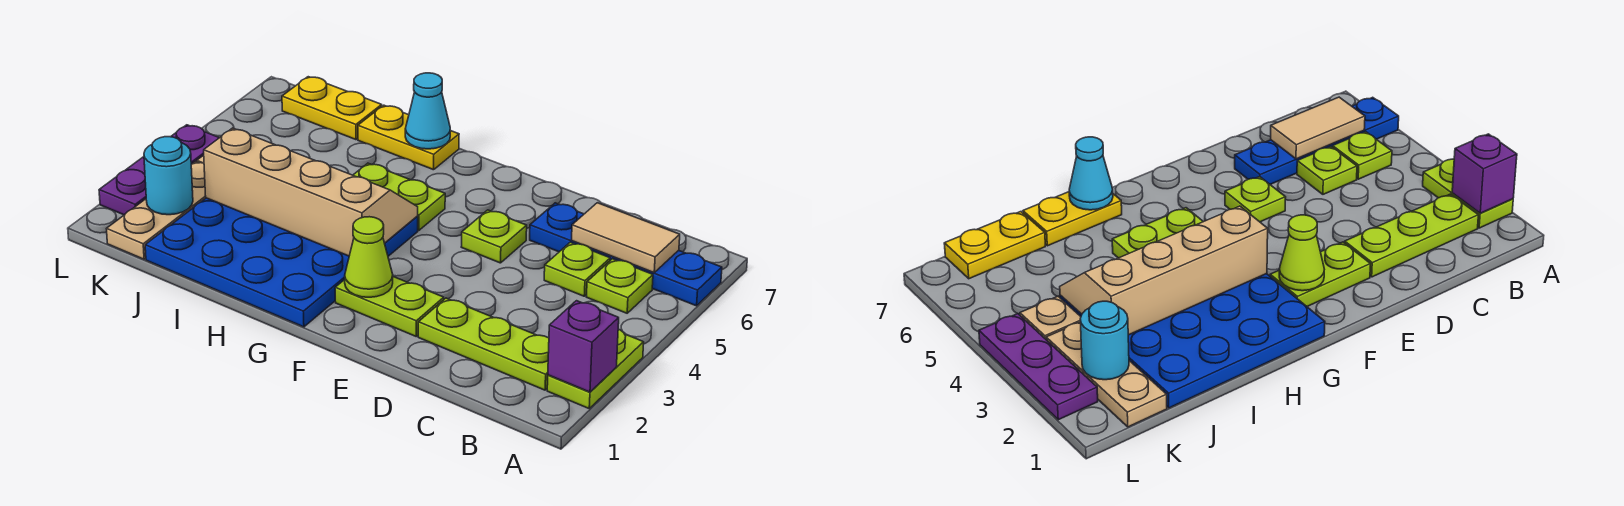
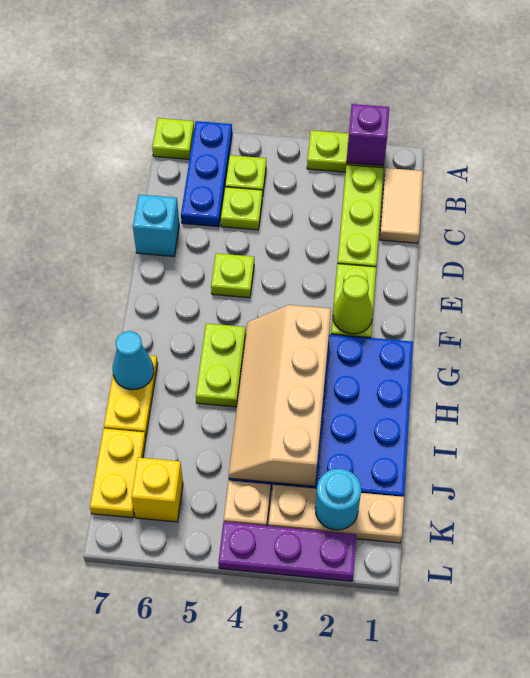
blue 1x4 plate [530,203,722,306] -> blue 1x3 plate [181,121,232,227]
none -> lime 1x1 plate [152,118,194,159]
tan 1x2 tile [572,203,680,273] -> tan 1x2 tile moved to [380,168,423,243]
none -> cyan 1x1 brick [133,195,179,256]
none -> yellow 1x1 brick [131,458,183,522]

